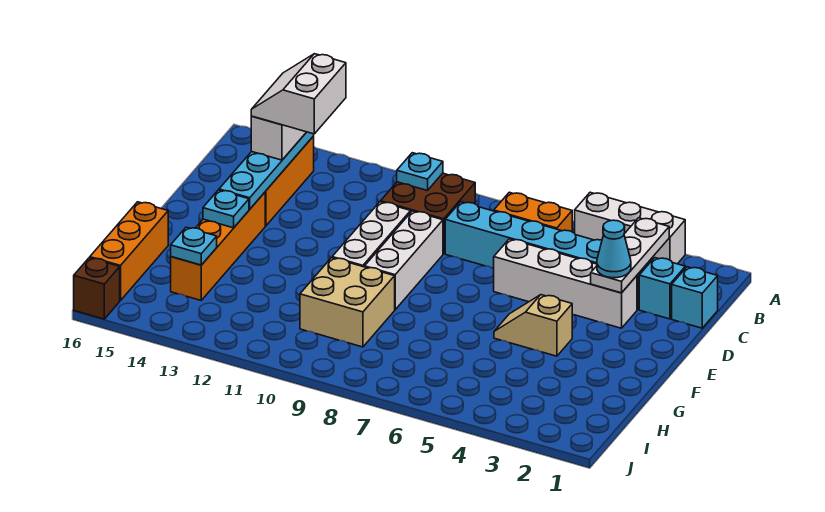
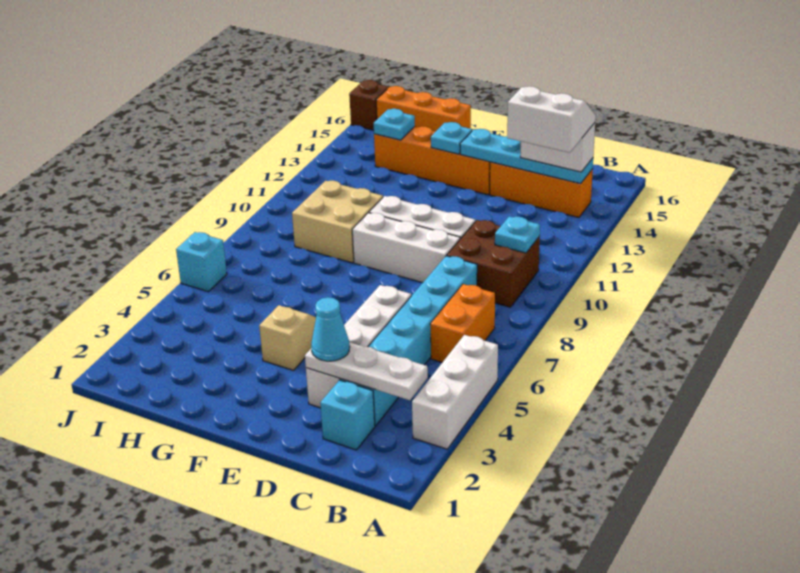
cyan 1x1 brick [672,267,718,328] -> cyan 1x1 brick moved to [176,232,227,292]

